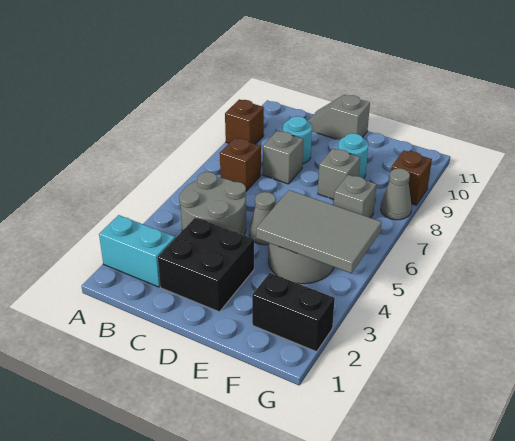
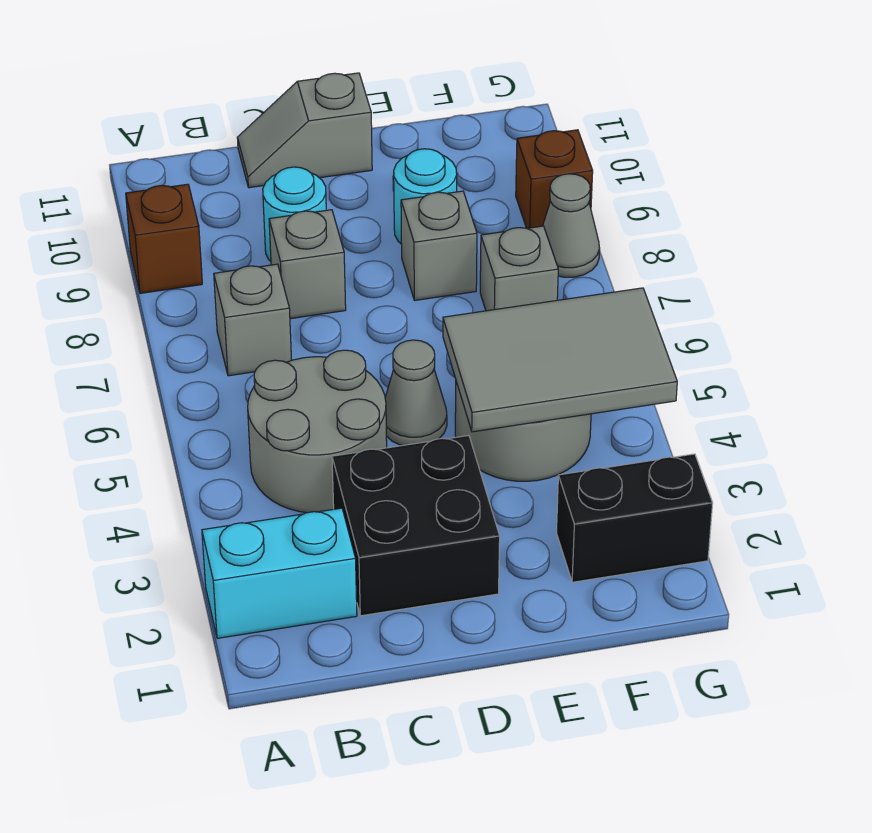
brown 1x1 brick [220,138,261,191] -> grey 1x1 brick [214,264,292,376]

